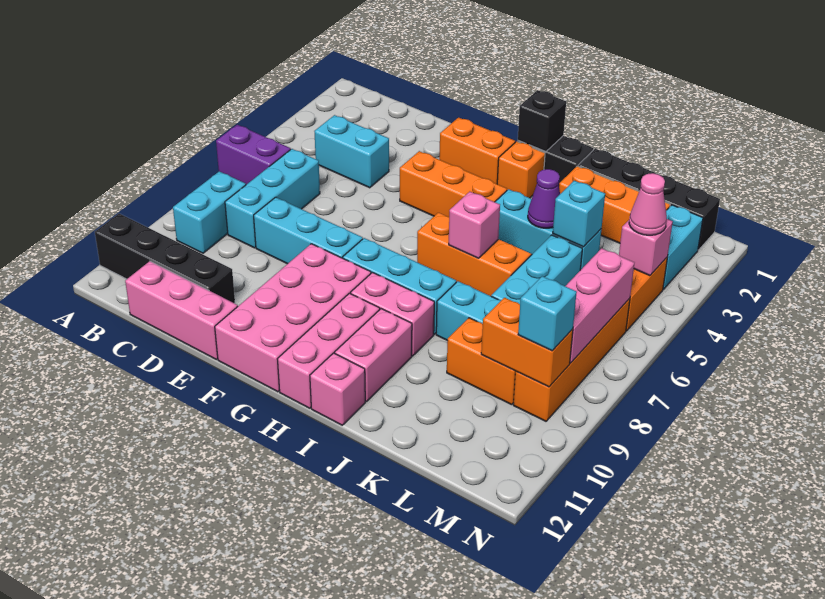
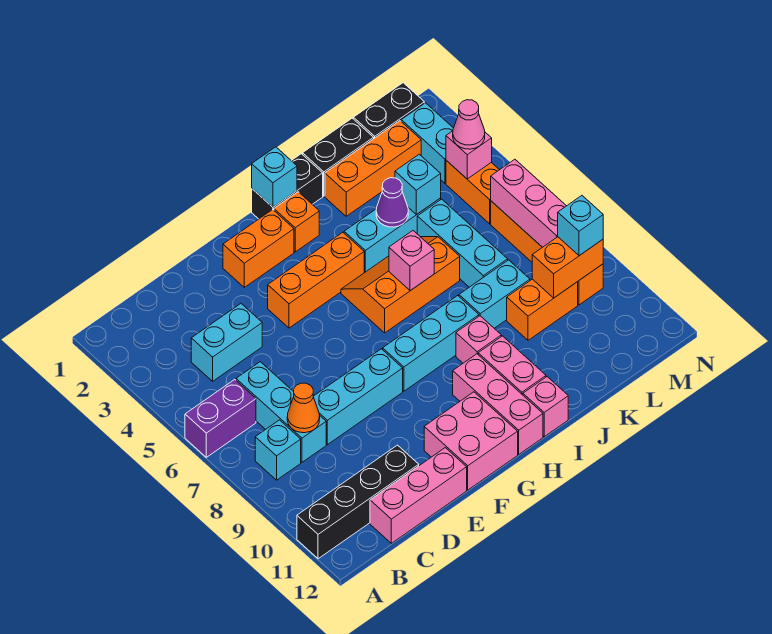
cyan 1x2 brick [173,171,246,253] -> cyan 1x1 brick [255,420,301,480]
none -> orange 1x1 cone [287,383,320,433]
pink 2x4 brick [215,244,371,392] -> pink 2x2 brick [424,392,518,490]
black 1x1 brick [518,90,566,151] -> cyan 1x1 brick [252,147,297,207]
pink 1x2 brick [351,273,434,356] -> pink 1x1 brick [456,316,501,363]

